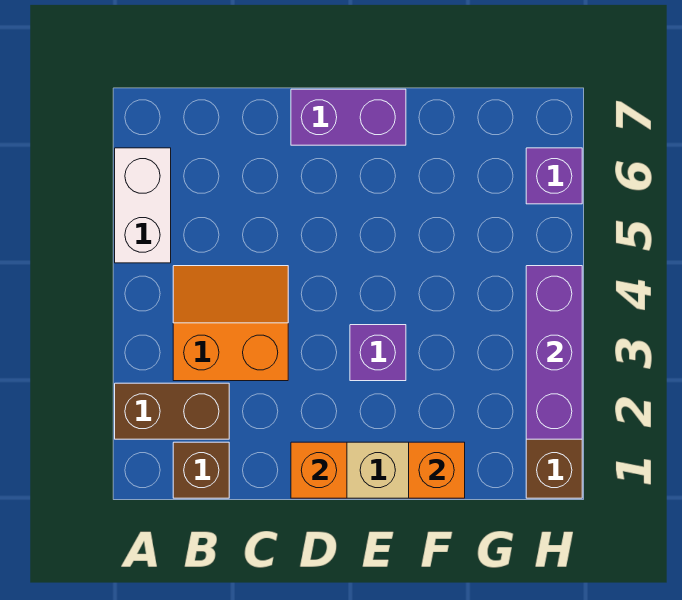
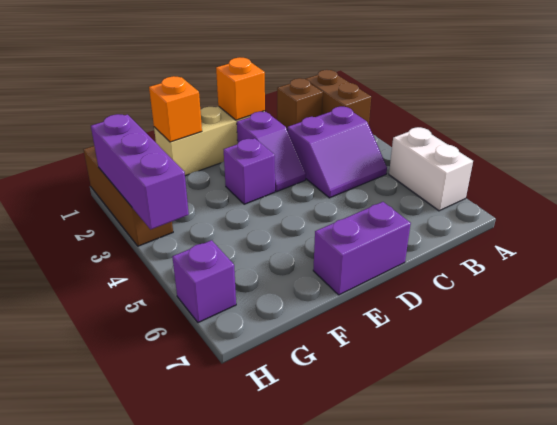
brown 1x2 brick [115,383,229,439] -> brown 1x2 brick turned to [306,70,371,125]
orange 2x2 slope [173,266,288,381] -> purple 2x2 slope [288,107,387,198]
none -> purple 1x2 slope [237,112,306,192]

